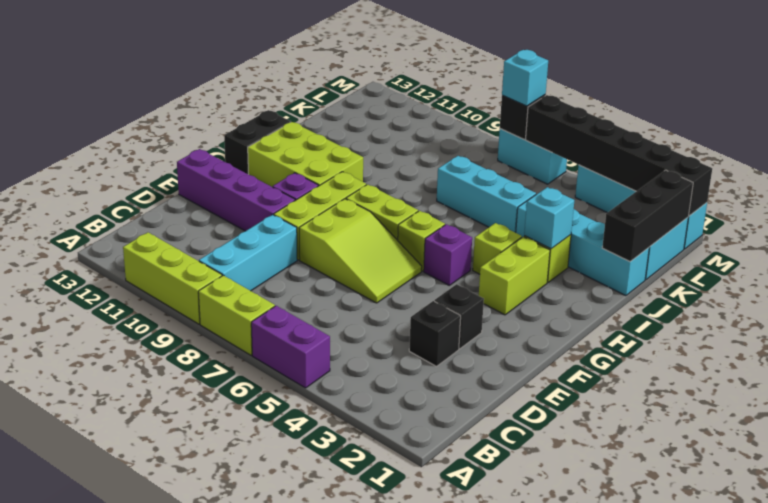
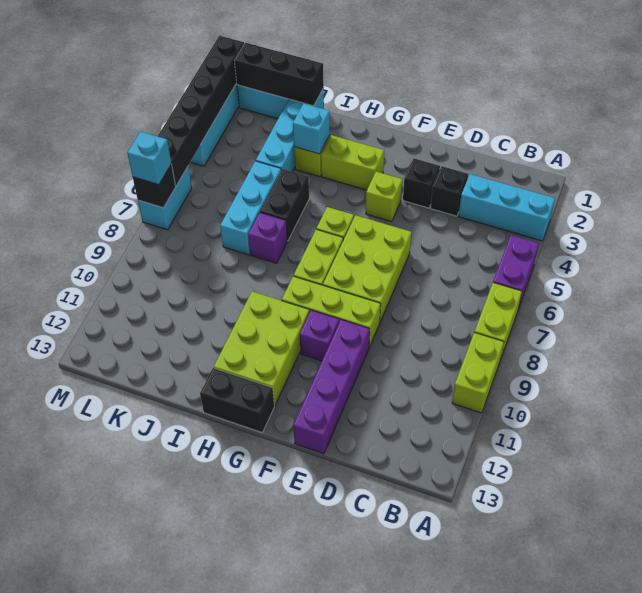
lime 1x3 brick [123,232,222,324] -> lime 1x2 brick [452,332,504,413]
cyan 1x3 brick [199,214,297,291] -> cyan 1x3 brick moved to [458,174,555,241]
lime 2x3 slope [299,199,422,303] -> lime 2x3 brick [323,215,411,322]
purple 1x1 brick [424,224,472,285] -> purple 1x1 brick moved to [248,213,287,263]
lime 1x1 brick [473,223,522,274] -> lime 1x1 brick moved to [366,172,402,222]
none -> black 1x2 brick [260,169,309,241]

